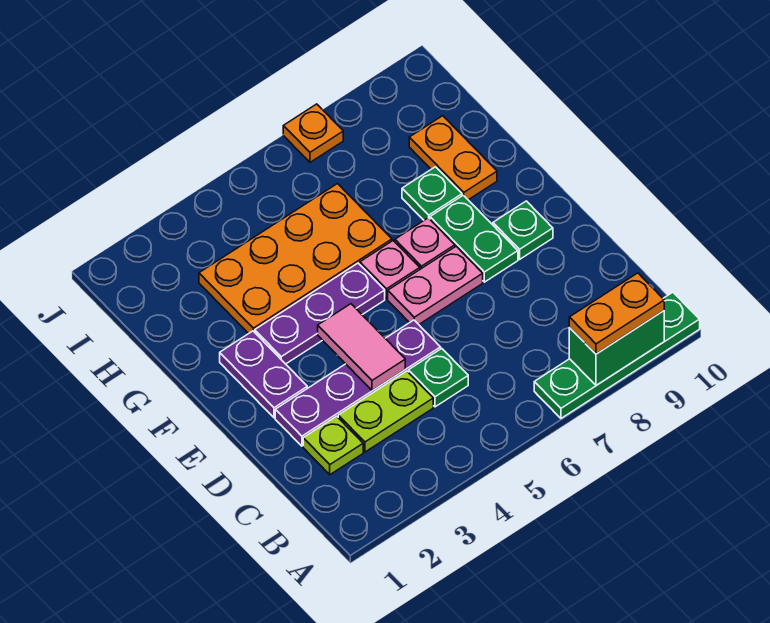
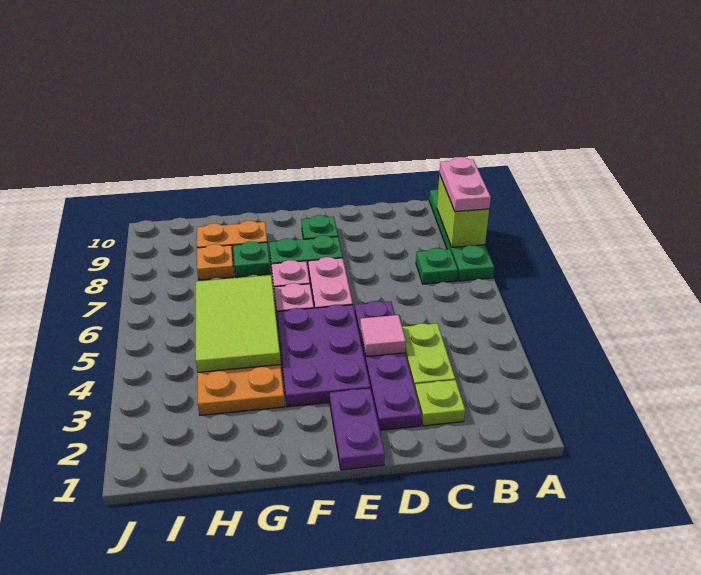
green 1x2 brick [569,311,664,385] -> lime 1x2 brick [437,174,489,247]
orange 1x2 plate [569,273,664,354] -> pink 1x2 plate [439,157,491,212]
green 1x1 plate [408,349,468,407] -> green 1x1 plate moved to [416,248,458,284]
pink 1x2 tile [318,304,405,391] -> pink 1x1 tile [360,315,406,356]
purple 1x2 plate [220,331,307,418] -> purple 1x2 plate turned to [330,388,385,470]
purple 1x3 plate [255,263,385,364] -> purple 2x3 plate [277,305,370,407]
none -> lime 2x3 tile [196,275,281,372]
orange 1x1 plate [283,104,343,162] -> orange 1x1 plate moved to [197,244,234,280]

